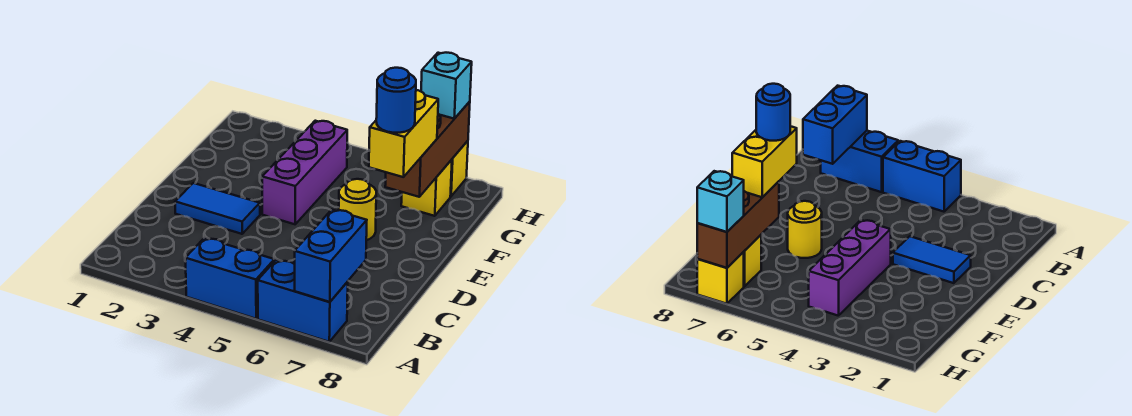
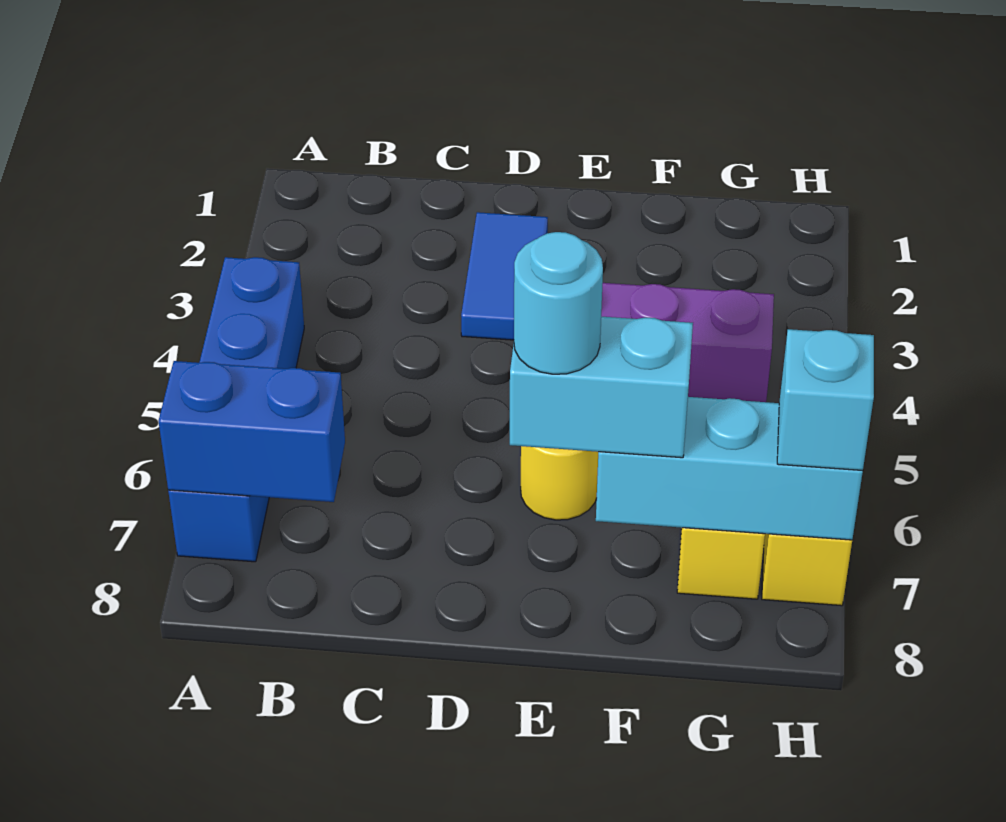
yellow 1x2 brick [369,90,438,177] -> cyan 1x2 brick [510,317,693,458]
blue 1x1 round brick [376,68,416,133] -> cyan 1x1 round brick [514,232,603,374]
brown 1x3 brick [385,101,470,197] -> cyan 1x3 brick [596,397,863,540]

